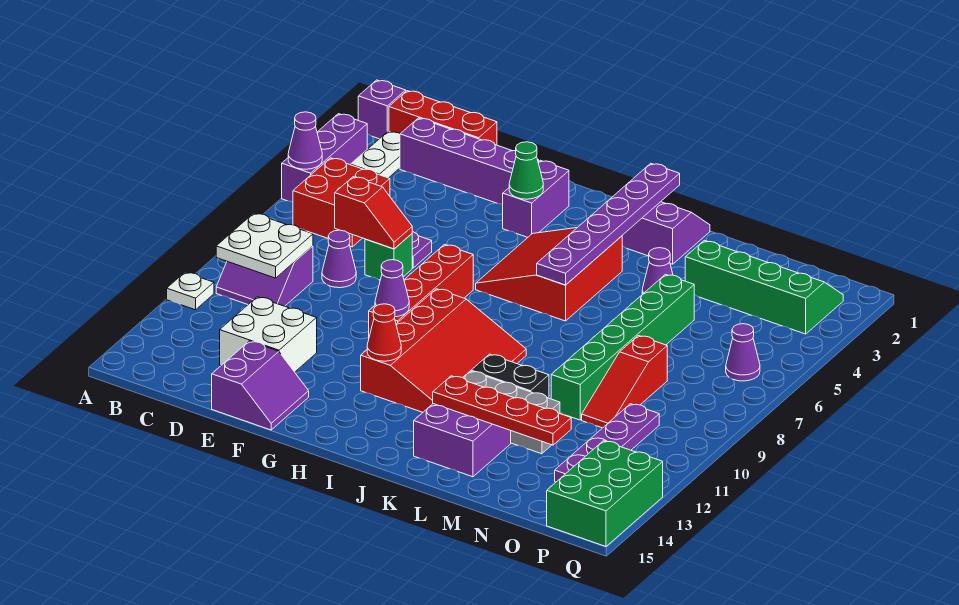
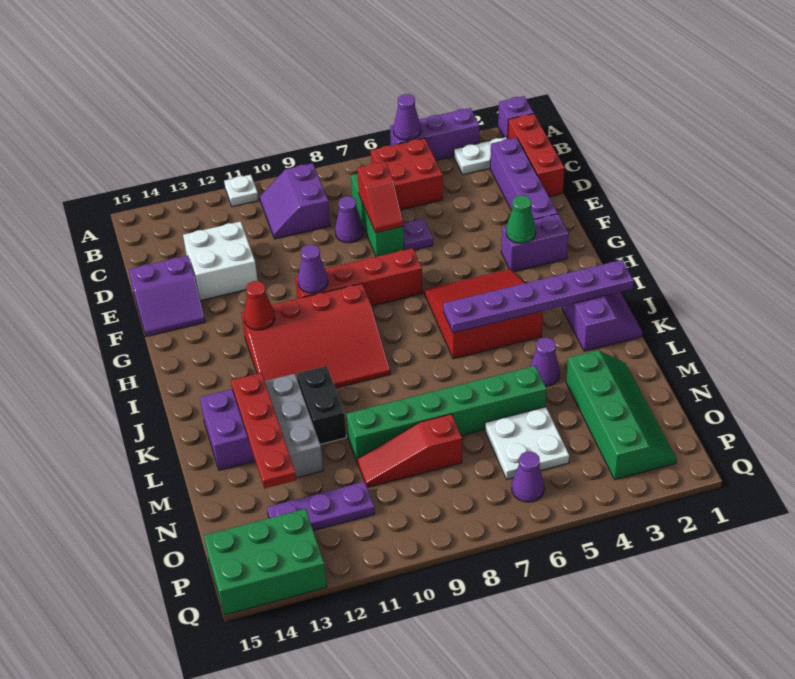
white 2x2 plate [216,213,313,278] -> white 2x2 plate moved to [485,407,569,479]
green 1x1 brick [365,234,412,280] -> green 1x3 brick [351,174,404,257]
purple 1x4 plate [555,404,659,482] -> purple 1x3 plate [267,482,375,531]

